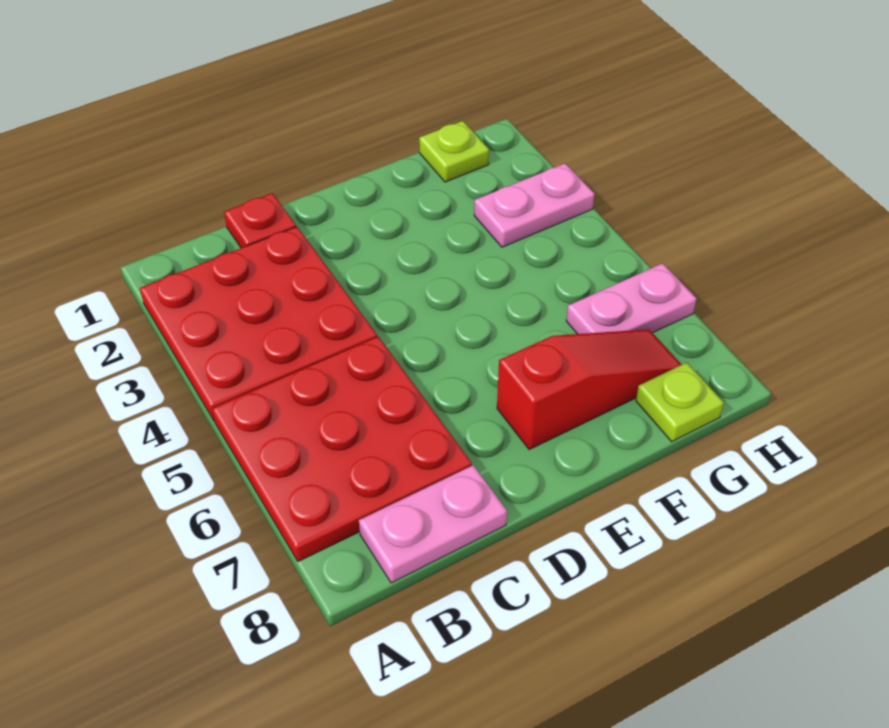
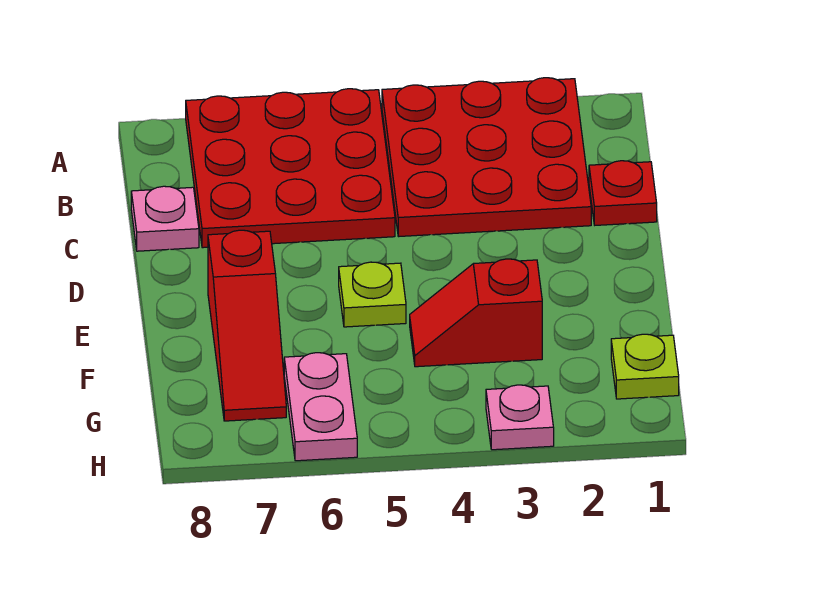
pink 1x2 plate [359,465,507,583] -> pink 1x1 plate [131,186,199,251]
none -> red 1x2 slope [410,259,542,367]
pink 1x2 plate [474,163,594,247] -> pink 1x1 plate [486,385,554,450]
lime 1x1 plate [636,363,724,442] -> lime 1x1 plate moved to [339,262,406,327]

